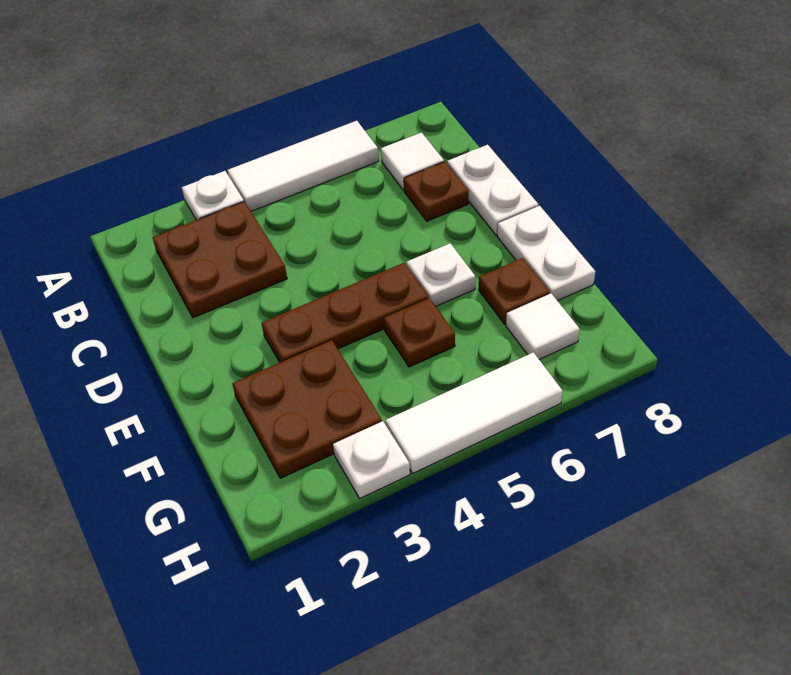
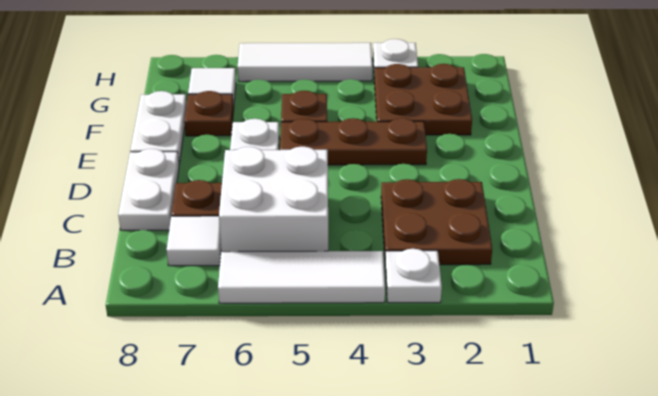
none -> white 2x2 brick [219,146,328,252]

